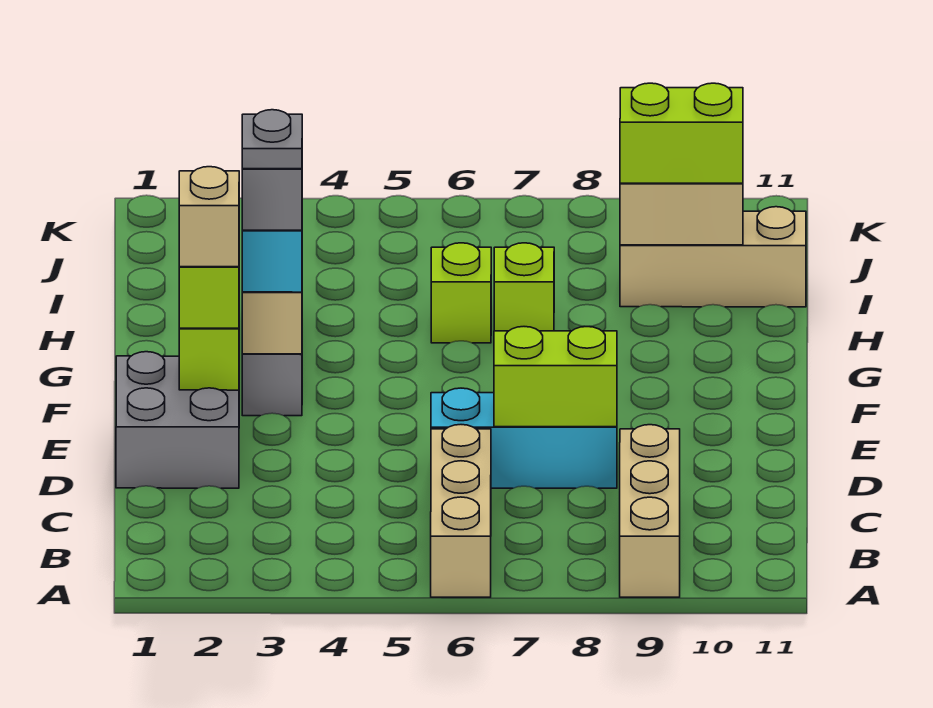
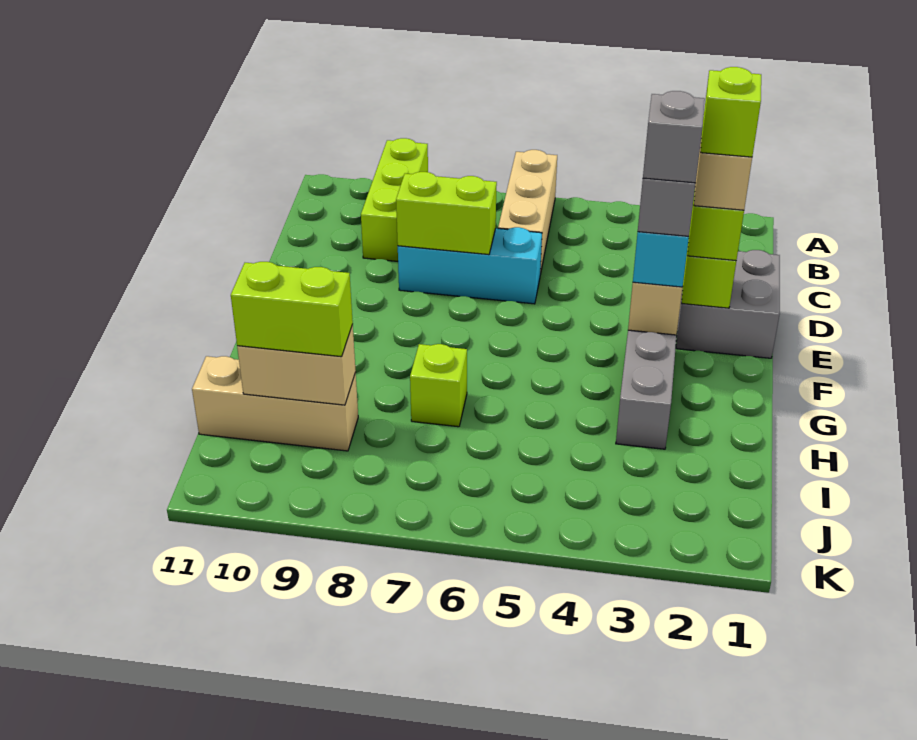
tan 1x3 brick [620,425,680,597] -> lime 1x3 brick [361,138,428,261]
grey 1x1 plate [242,110,302,169] -> grey 1x1 brick [643,91,705,183]
lime 1x1 brick [431,243,491,343] -> lime 1x1 brick moved to [700,67,761,157]

